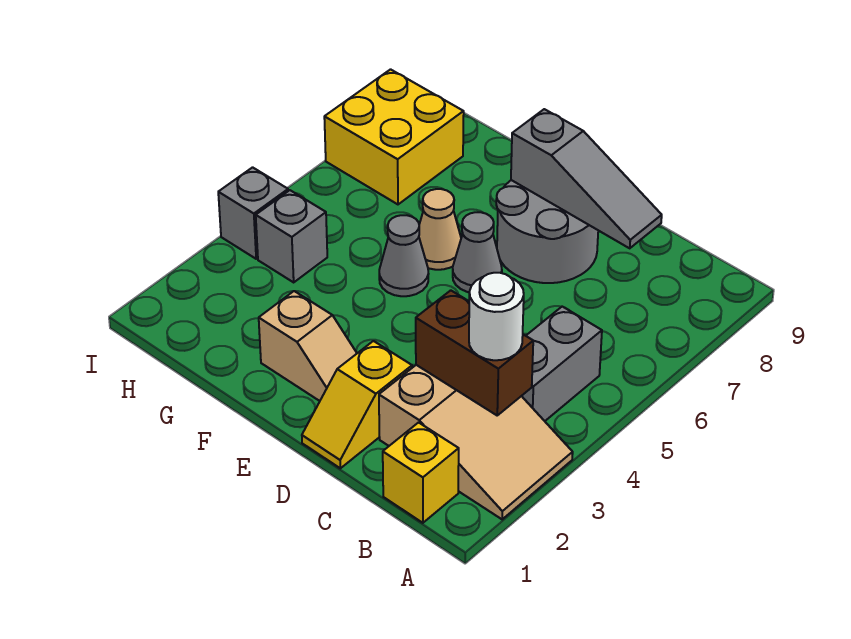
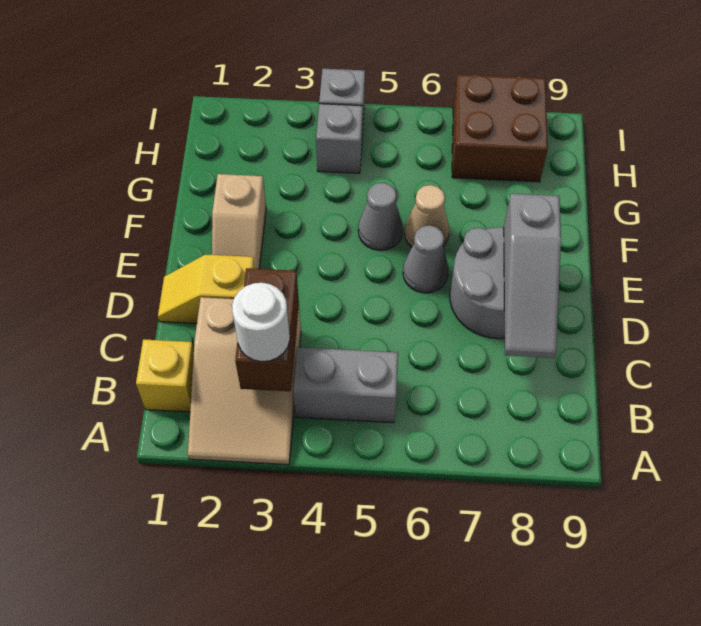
yellow 2x2 brick [324,69,464,204] -> brown 2x2 brick [452,75,548,182]

